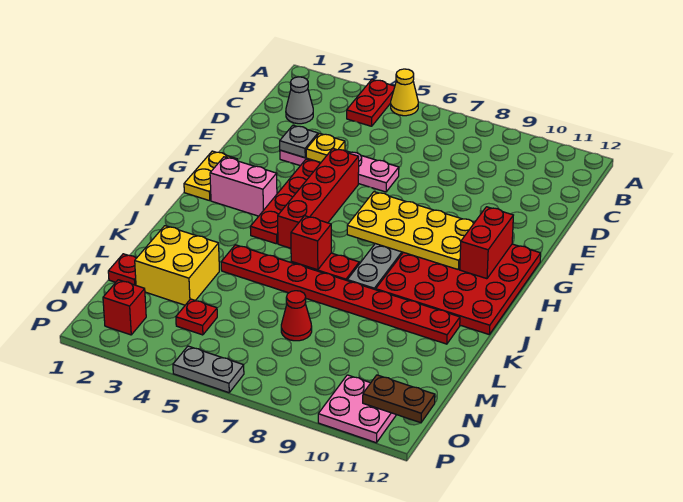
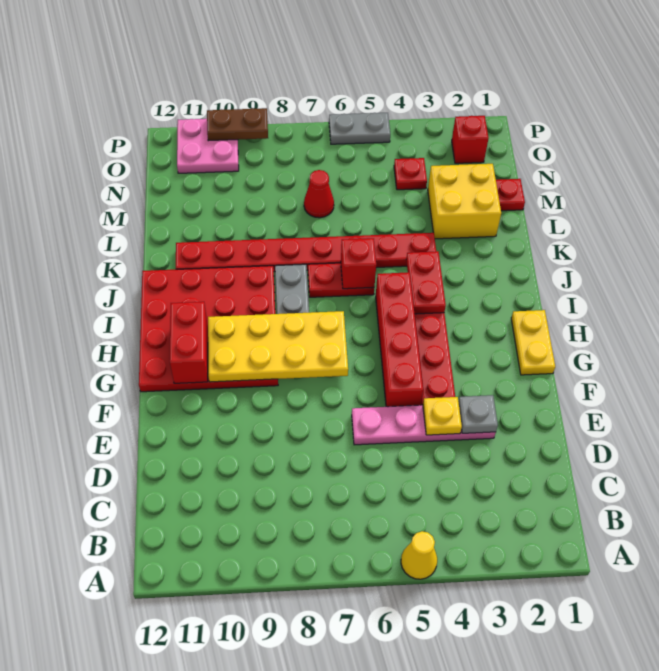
red 1x2 plate [347,79,395,126] -> red 1x2 plate moved to [406,251,446,314]
grey 1x1 cone [286,77,313,124] -> none
pink 1x2 brick [210,157,277,216] -> none
brown 1x2 plate [363,375,435,423] -> brown 1x2 plate moved to [207,108,268,141]

